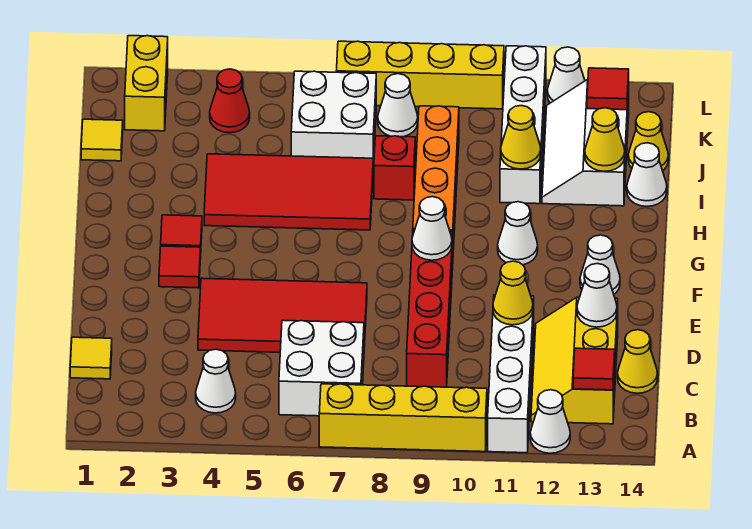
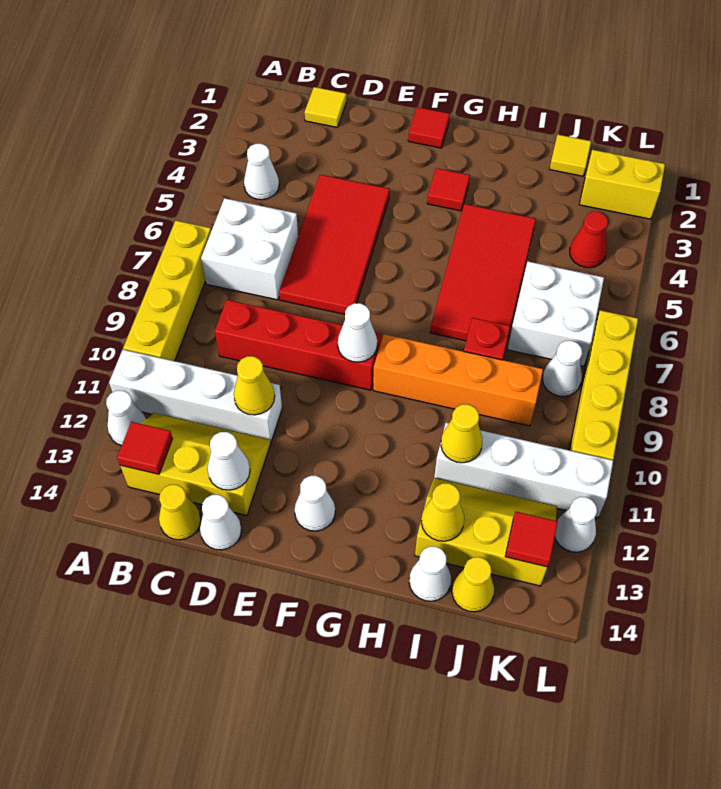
red 1x1 tile [159,246,201,288] -> red 1x1 tile moved to [408,107,450,148]
white 1x1 cone [498,202,538,265] -> white 1x1 cone moved to [200,495,242,550]
white 2x3 slope [542,80,629,206] -> yellow 2x3 slope [415,478,557,586]

